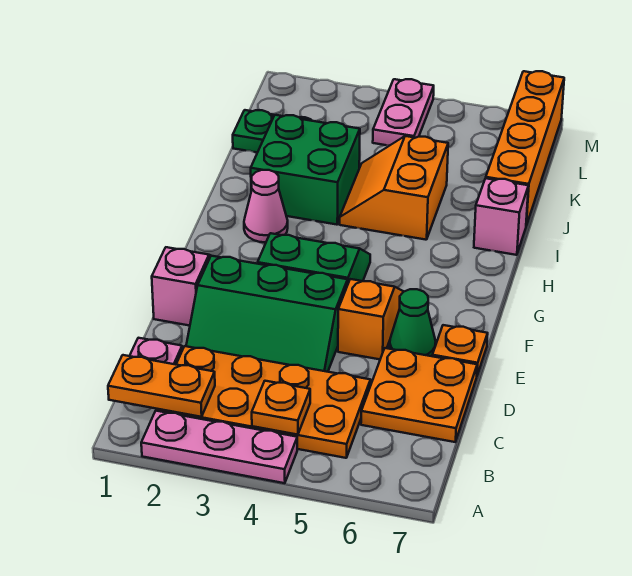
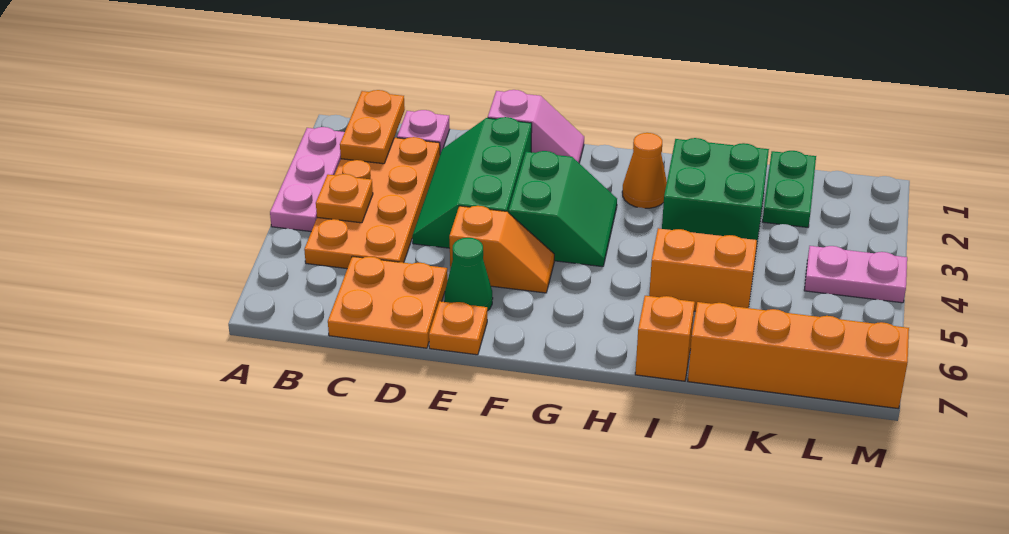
pink 1x1 cone [244,170,288,242] -> orange 1x1 cone [622,133,667,208]
pink 1x1 brick [474,178,528,255] -> orange 1x1 brick [635,296,695,381]

